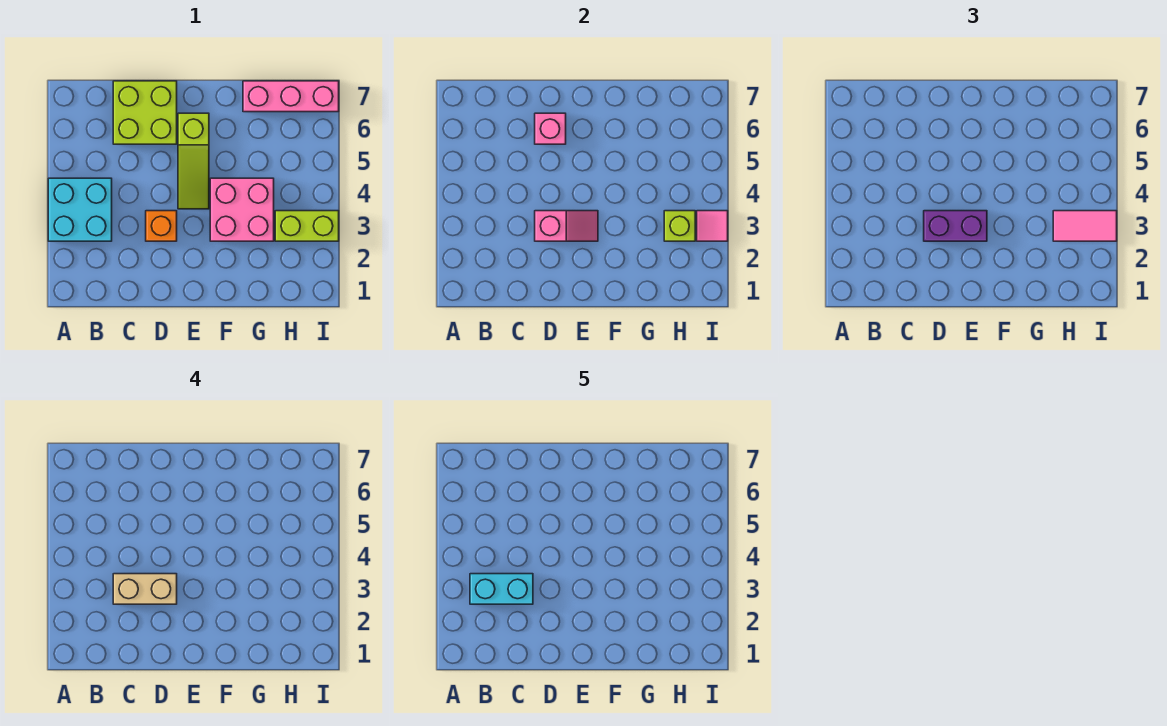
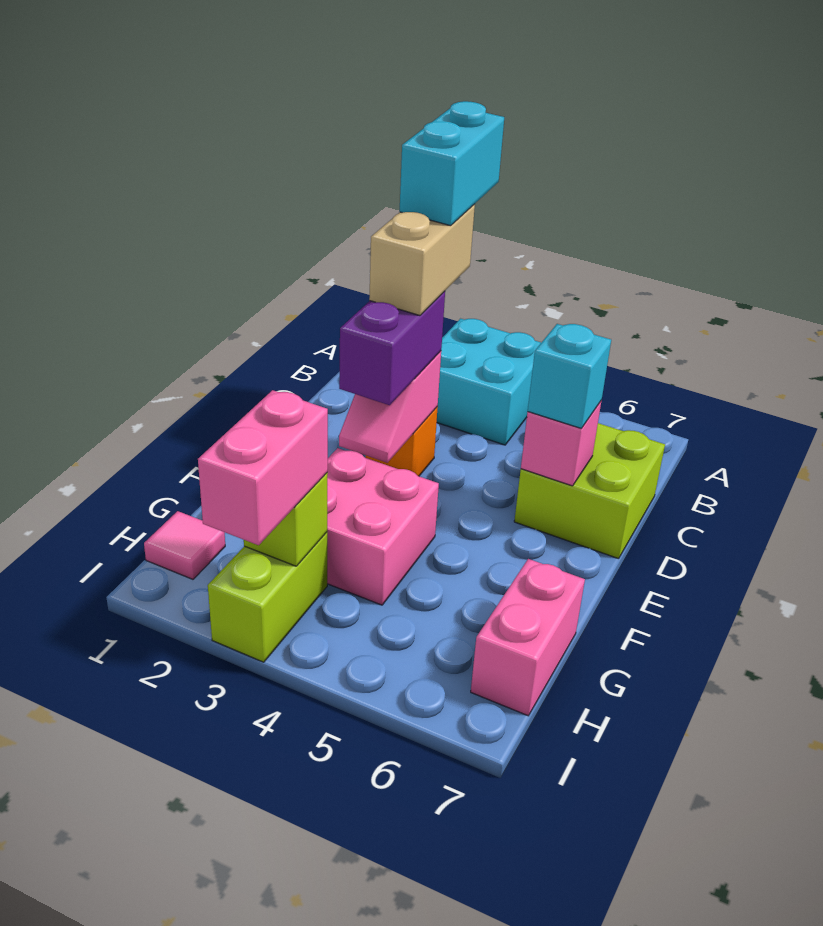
none -> cyan 1x1 brick [528,324,611,429]
lime 1x3 slope [178,113,209,209] -> none
pink 1x3 brick [243,81,339,112] -> pink 1x2 brick [471,559,585,716]
pink 1x2 tile [1053,211,1117,241] -> pink 1x2 brick [198,390,328,545]
pink 1x1 tile [697,211,728,241] -> pink 1x1 tile moved to [144,511,225,579]

